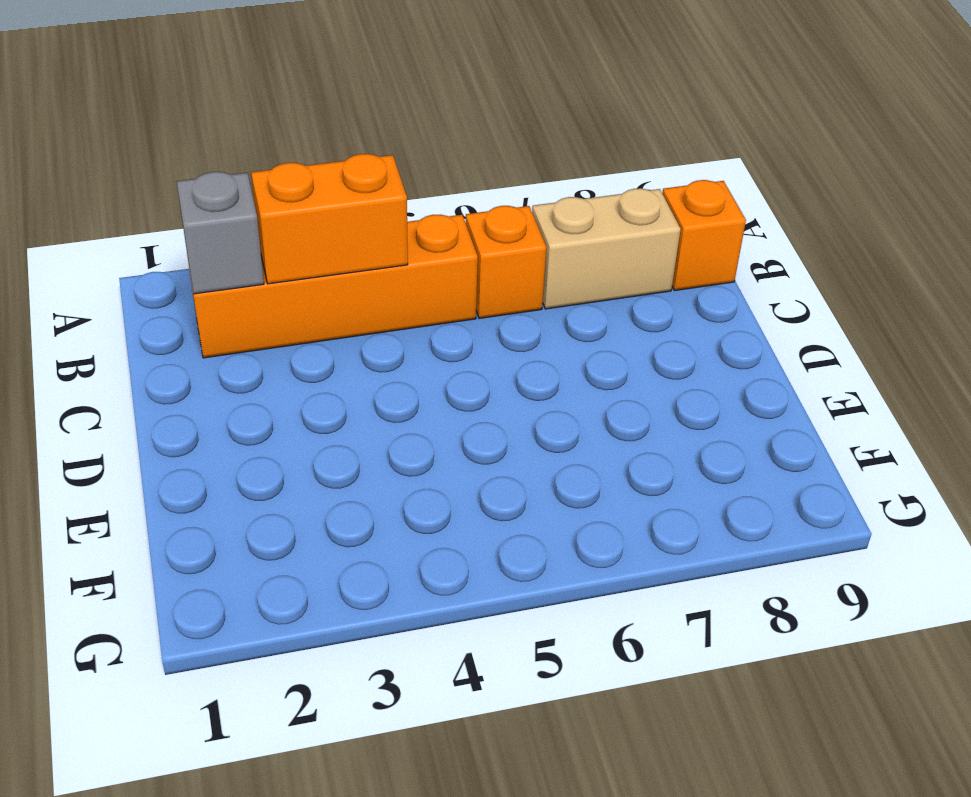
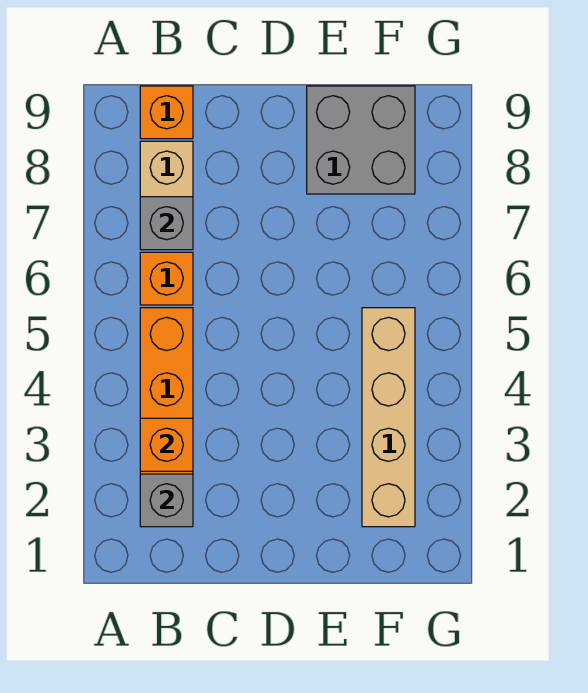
orange 1x2 brick [251,154,408,284] -> orange 1x1 brick [140,418,193,471]
none -> grey 1x1 brick [140,197,193,250]
none -> grey 2x2 brick [307,86,415,194]
none -> tan 1x4 brick [362,308,415,527]

